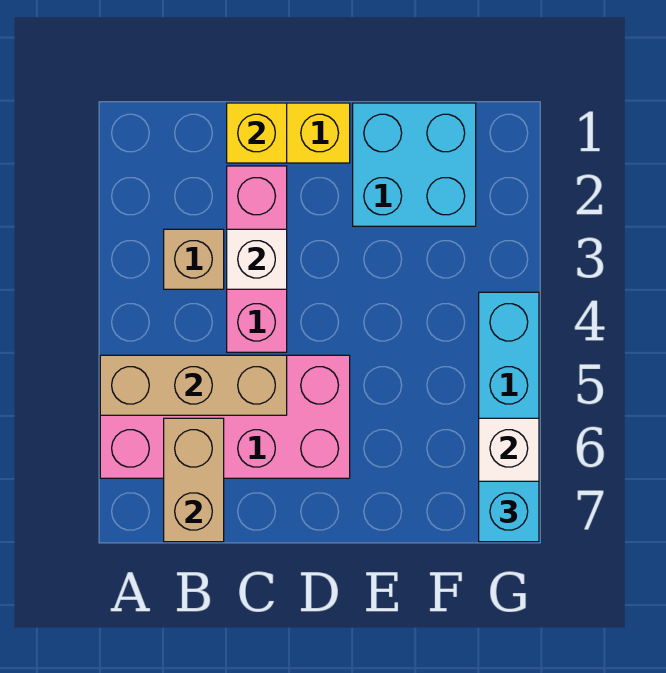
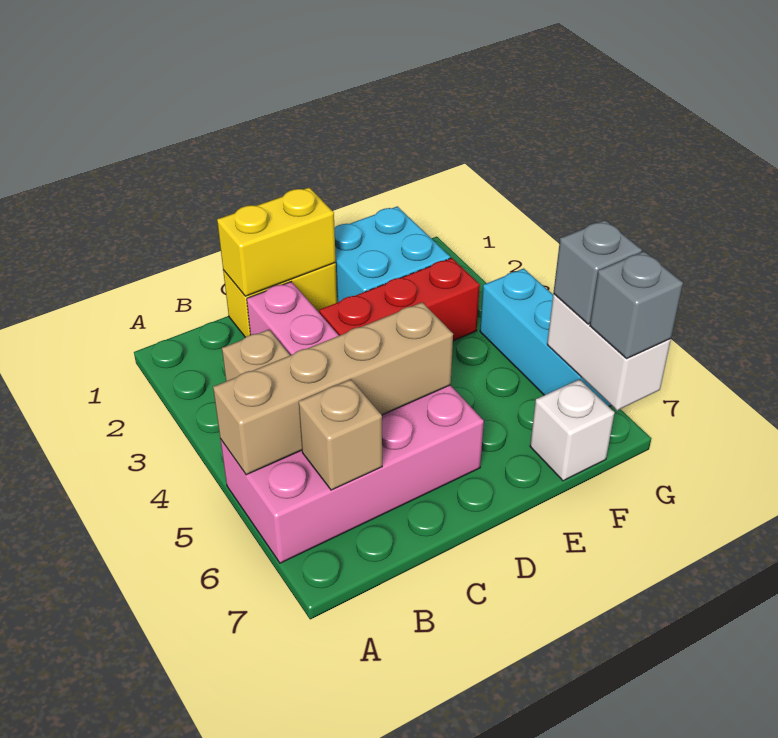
tan 1x3 brick [100,355,287,415] -> tan 1x4 brick [213,302,453,475]
tan 1x2 brick [164,418,224,542] -> tan 1x1 brick [299,379,382,490]
yellow 1x1 brick [227,103,287,163] -> yellow 1x2 brick [217,188,336,296]
white 1x1 brick [227,229,287,289] -> white 1x1 brick moved to [530,379,615,481]
none -> red 1x3 brick [319,258,480,341]
none -> grey 1x1 brick [554,220,642,324]
cyan 1x1 brick [479,481,539,542] -> grey 1x1 brick [590,251,683,358]

